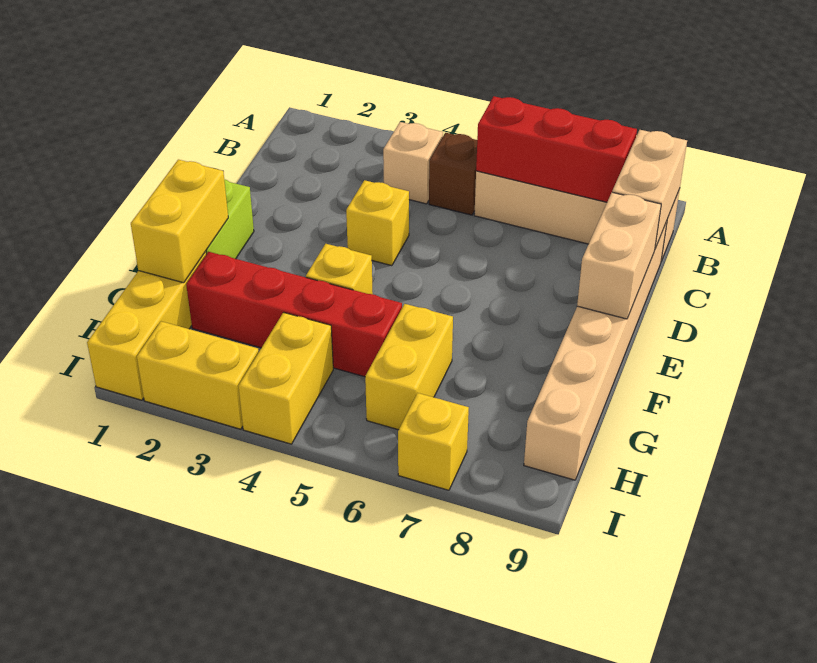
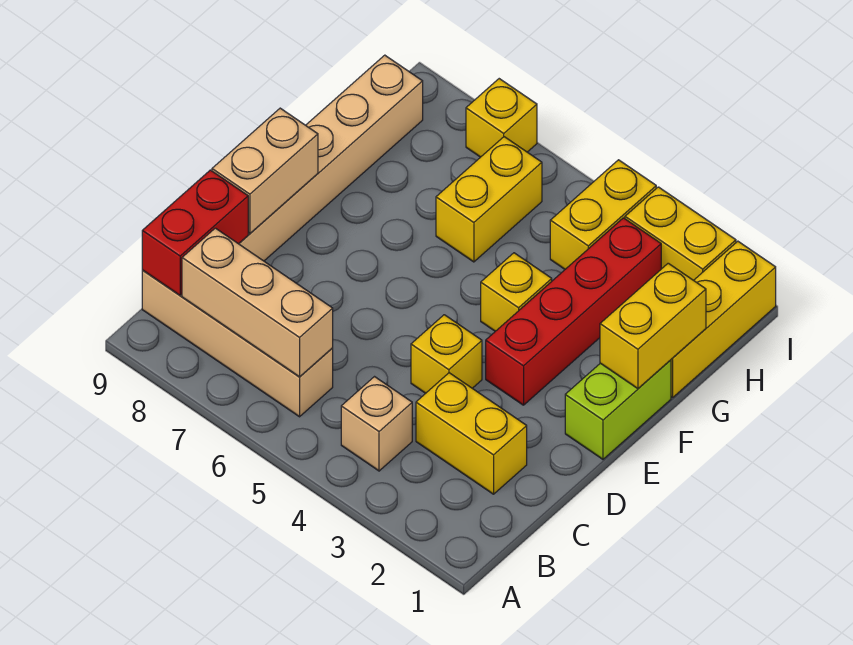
brown 1x1 brick [429,133,477,215] -> none
red 1x3 brick [476,96,637,202] -> tan 1x3 brick [182,228,333,377]
tan 1x2 brick [612,130,687,248] -> red 1x2 brick [142,170,248,295]
none -> yellow 1x2 brick [416,373,527,494]
red 1x4 brick [186,252,402,377] -> red 1x4 brick turned to [486,218,661,405]

